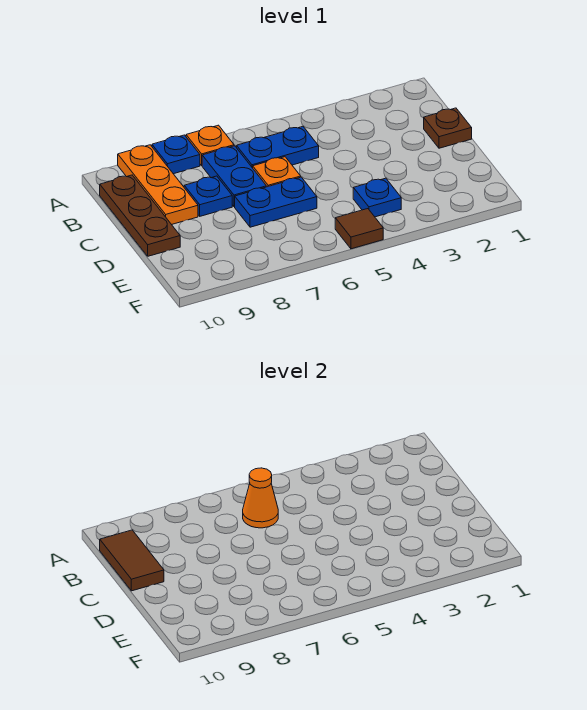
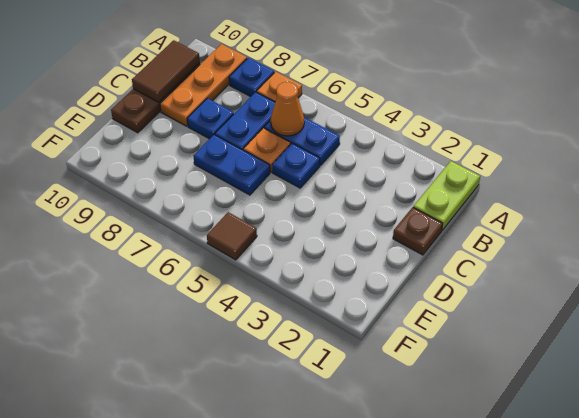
none -> lime 1x2 plate [413,161,480,230]
blue 1x1 plate [353,178,401,217] -> blue 1x1 plate moved to [272,143,320,188]

